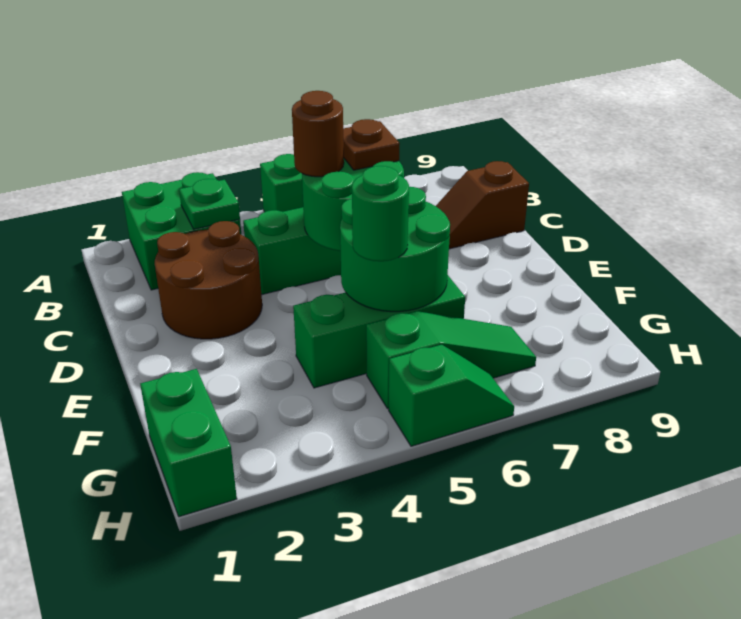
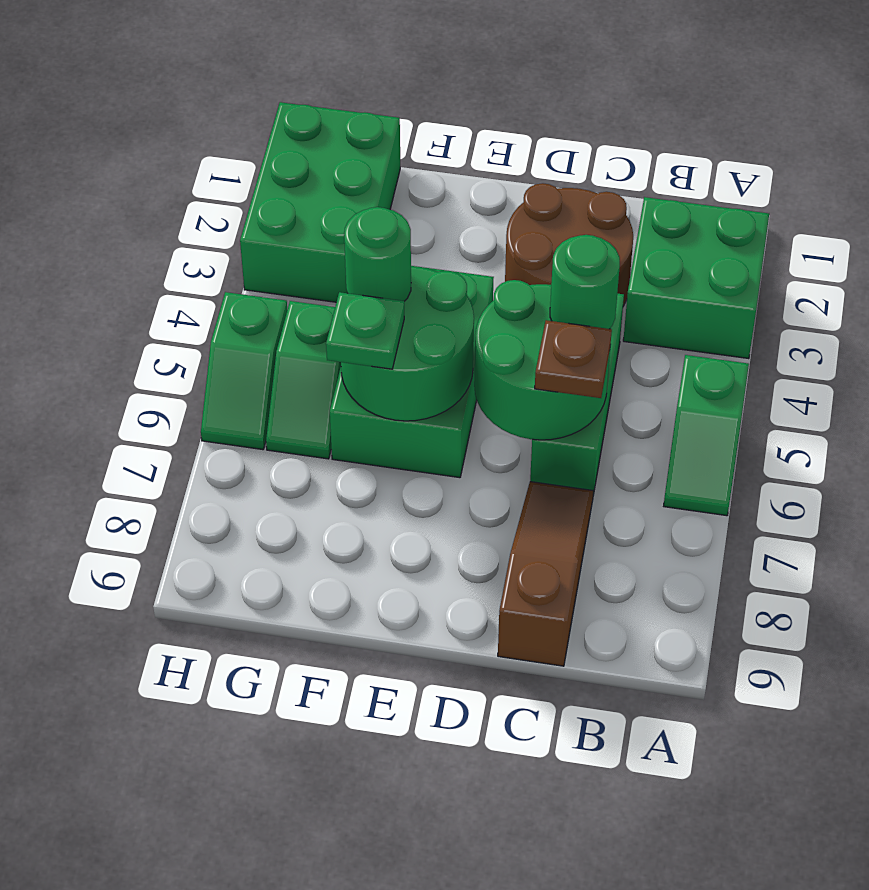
green 1x1 plate [179,179,240,229] -> green 1x1 plate moved to [326,292,404,369]
brown 1x1 round brick [292,91,344,177] -> green 1x1 round brick [550,235,620,329]
brown 1x2 slope [436,161,529,249] -> brown 1x3 slope [498,482,593,666]
green 1x3 brick [293,275,465,388] -> green 2x3 brick [330,266,494,478]
green 1x2 brick [140,369,237,517] -> green 2x3 brick [240,102,400,302]
green 1x3 slope [366,311,536,409] -> green 1x2 slope [266,301,341,459]

